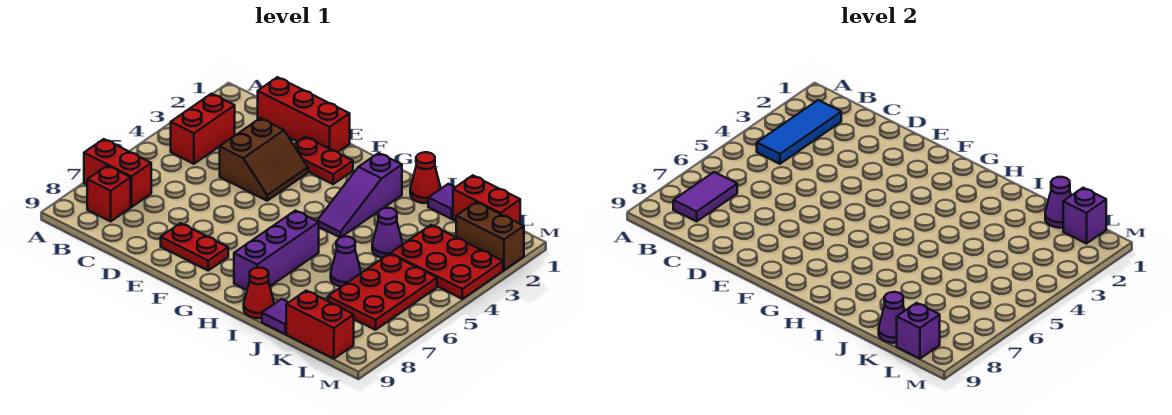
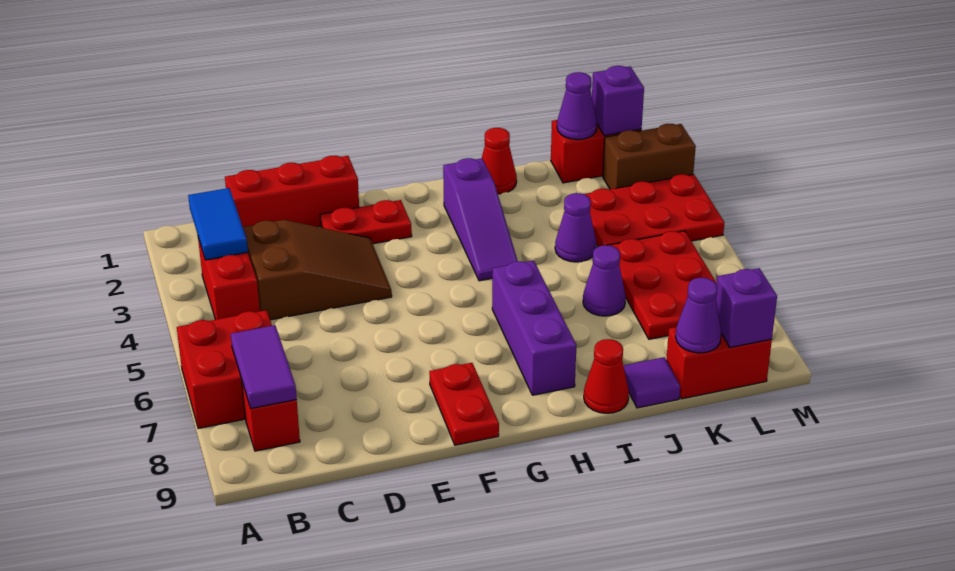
red 1x2 brick [84,139,151,207] -> red 2x2 brick [177,310,272,429]
blue 1x3 tile [757,100,841,164] -> blue 1x2 tile [188,188,248,260]
brown 2x2 slope [220,118,308,201] -> brown 2x3 slope [243,220,392,320]
red 1x2 plate [161,223,228,270] -> red 1x2 plate turned to [429,363,499,445]
purple 1x1 tile [428,184,455,219] -> none

